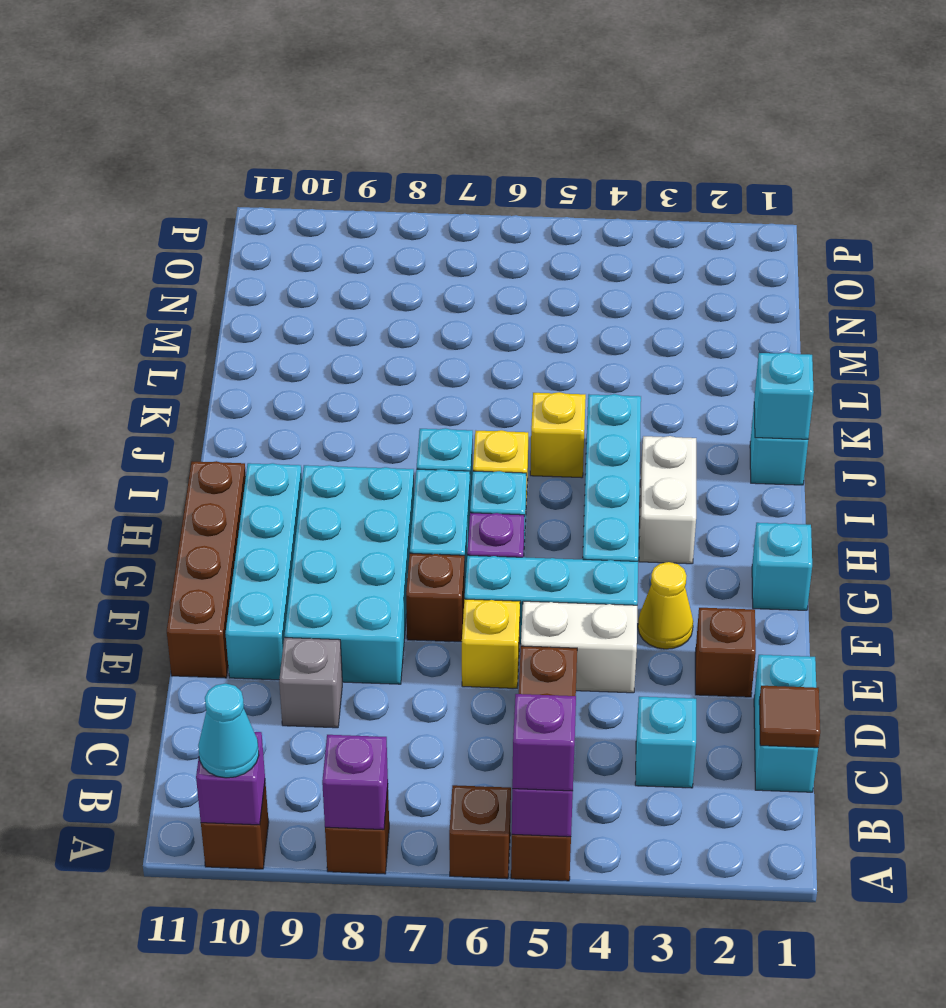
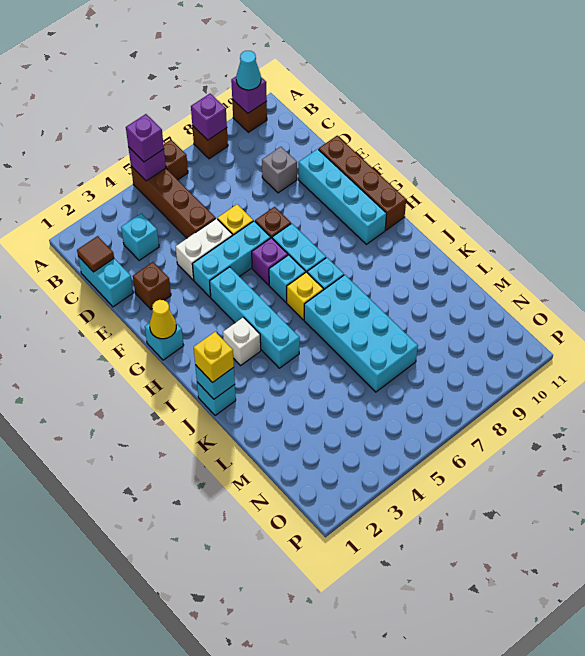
cyan 2x4 brick [284,465,414,684] -> cyan 2x4 brick moved to [304,275,418,392]
yellow 1x1 cone [638,562,693,649] -> yellow 1x1 cone moved to [150,300,176,339]
white 1x2 brick [639,436,696,564] -> white 1x1 brick [223,317,261,365]
yellow 1x1 brick [530,392,586,478] -> yellow 1x1 brick moved to [194,332,234,383]

